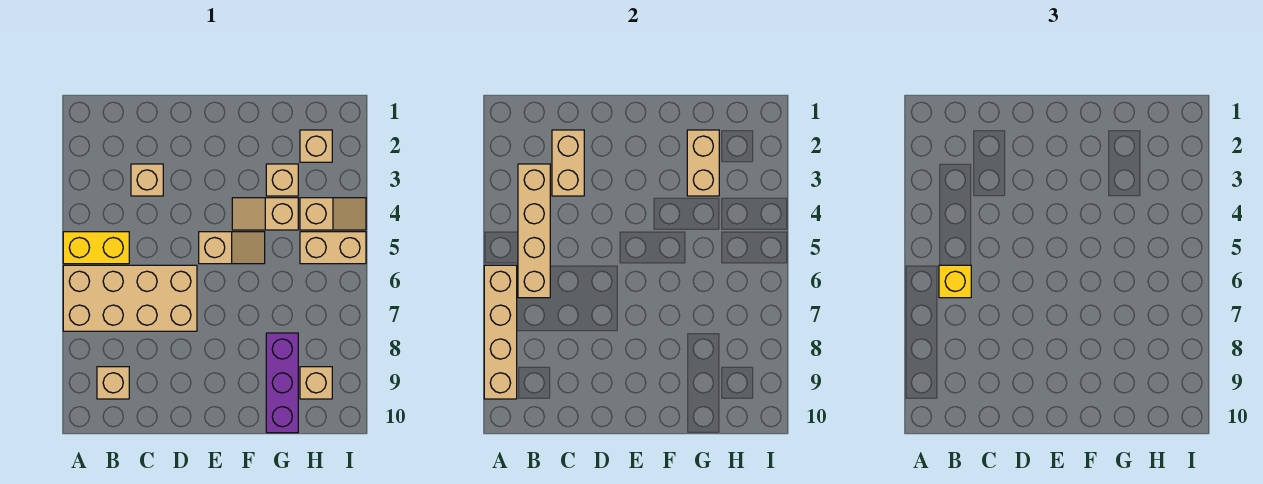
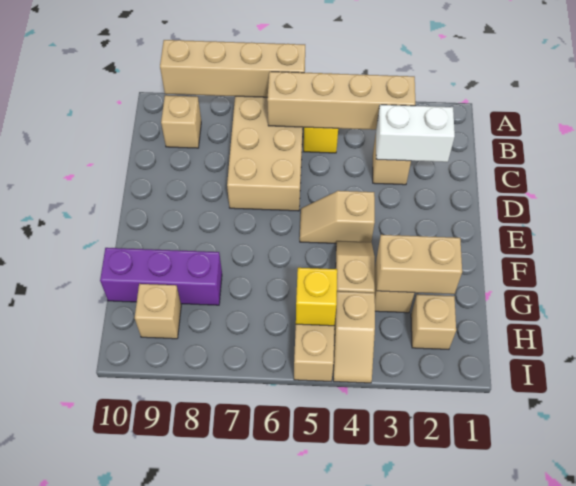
yellow 1x1 brick [939,265,971,298] -> yellow 1x1 brick moved to [296,268,337,326]
tan 1x2 brick [552,130,584,196] -> white 1x2 brick [376,105,455,162]
tan 1x2 slope [199,232,265,264] -> tan 1x2 slope turned to [300,191,375,243]

